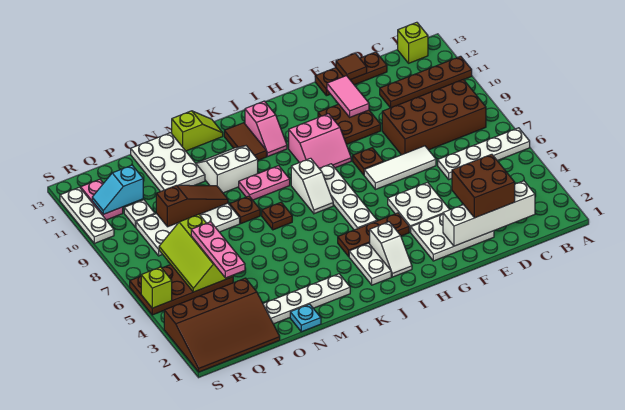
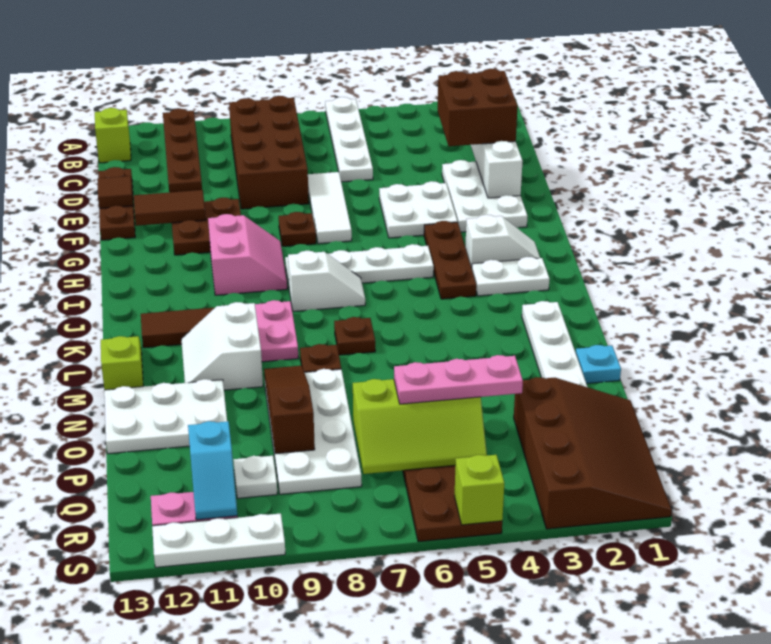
pink 1x2 tile [327,76,369,117] -> brown 1x2 tile [134,190,206,226]
pink 1x2 slope [245,101,287,157] -> none

